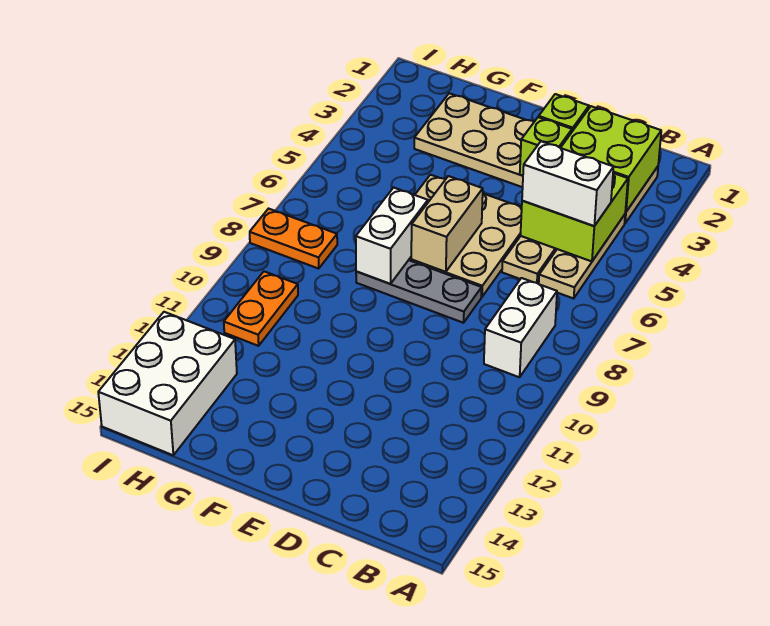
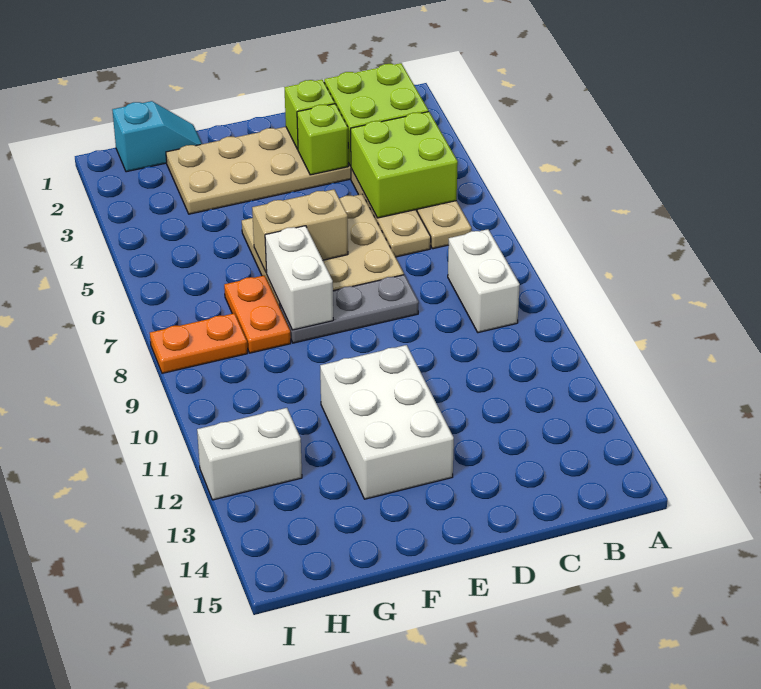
white 1x2 brick [522,141,614,226] -> white 1x2 brick moved to [197,408,302,500]
tan 1x2 brick [411,176,483,272] -> tan 1x2 brick turned to [252,189,348,273]
none -> cyan 1x2 slope [112,101,202,172]
orange 1x2 plate [224,271,298,346] -> orange 1x2 plate moved to [224,275,291,353]
white 2x3 brick [98,312,237,455] -> white 2x3 brick moved to [320,345,454,499]

